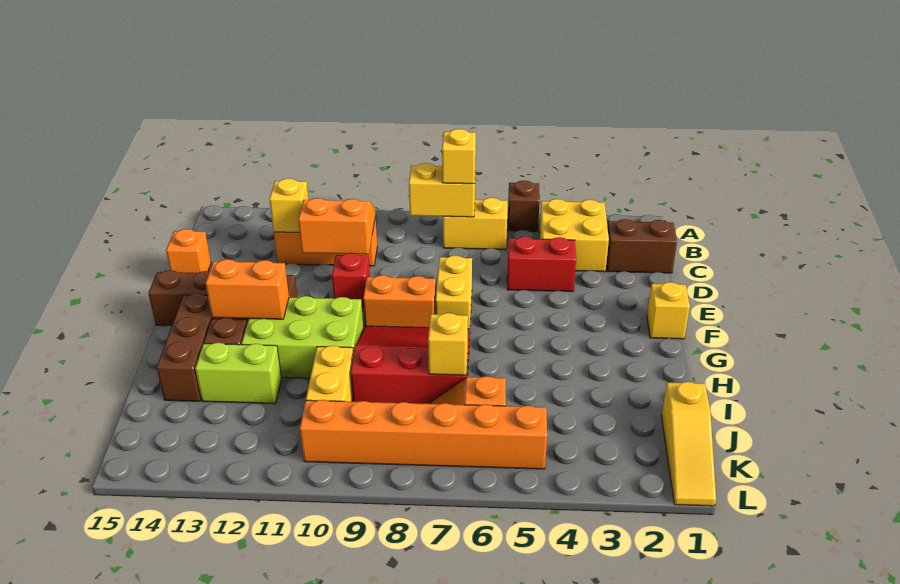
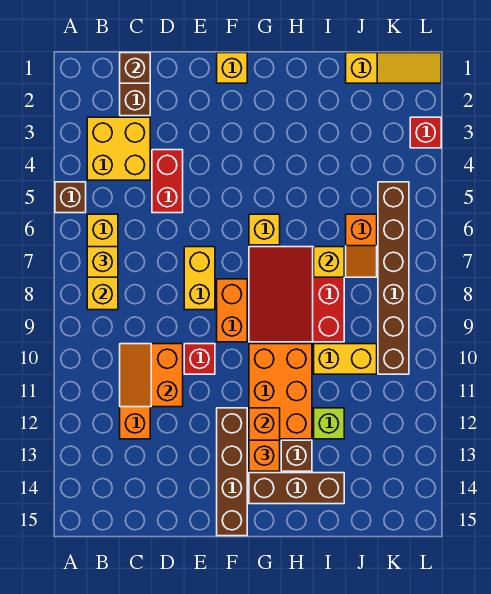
none -> brown 1x1 brick [120,53,150,83]
yellow 1x1 brick [270,178,309,232] -> yellow 1x1 brick moved to [249,214,280,245]
orange 1x1 brick [166,229,211,273] -> orange 1x1 brick moved to [249,440,280,471]
yellow 1x2 brick [436,255,472,329] -> yellow 1x2 brick turned to [184,247,215,310]
lime 2x3 brick [241,296,363,378] -> orange 2x3 brick [249,344,312,439]
lime 1x2 brick [195,342,282,404] -> lime 1x1 brick [314,408,344,439]
orange 1x6 brick [300,400,547,469] -> brown 1x6 brick [378,182,409,374]
none -> red 1x1 brick [410,117,441,148]

